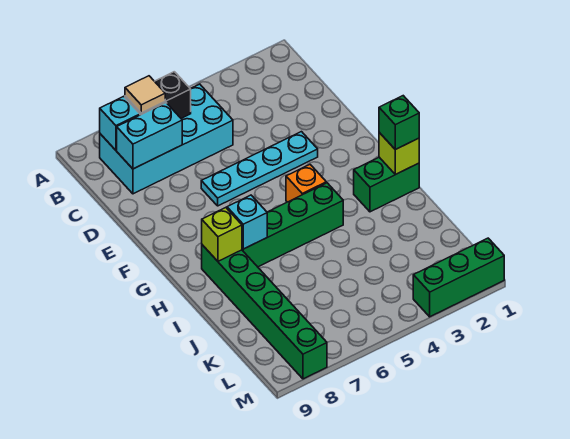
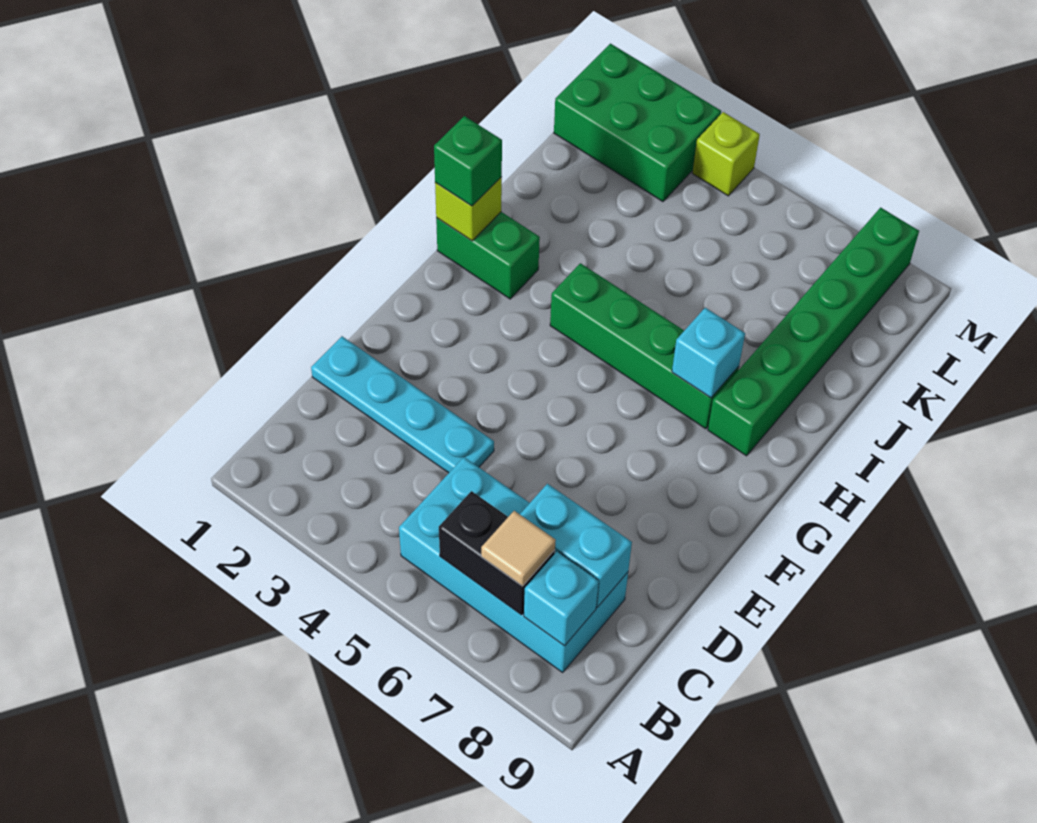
cyan 1x4 plate [201,132,318,206] -> cyan 1x4 plate moved to [311,336,494,473]
orange 1x1 brick [286,165,326,202] -> none
lime 1x1 brick [202,208,242,261] -> lime 1x1 brick moved to [692,112,760,196]
green 1x3 brick [413,238,504,317] -> green 2x3 brick [554,44,721,202]

